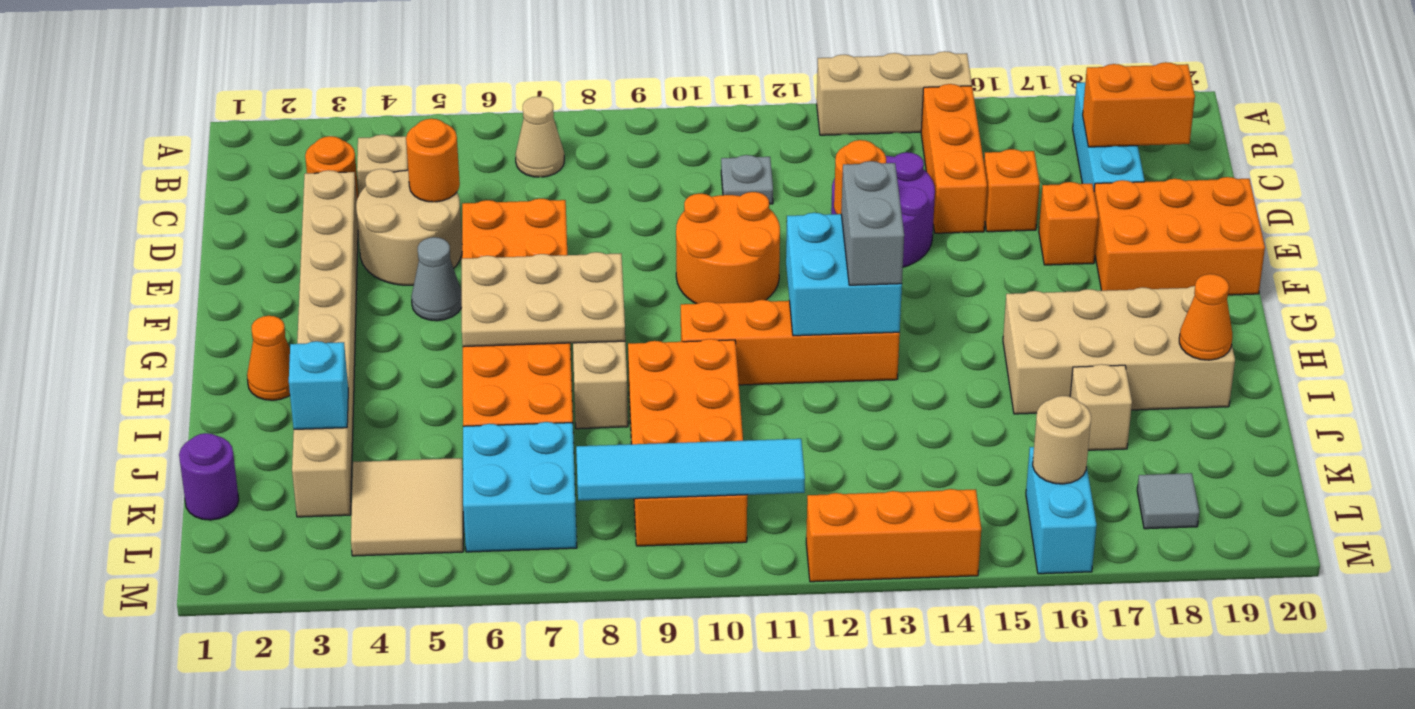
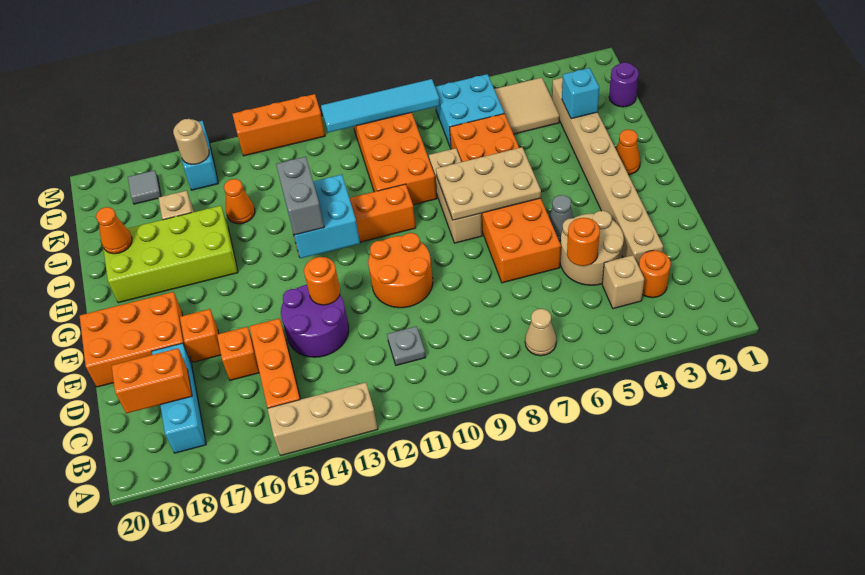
tan 2x4 brick [1003,286,1235,414] -> lime 2x4 brick [103,206,238,303]
none -> orange 1x1 cone [224,179,255,224]

